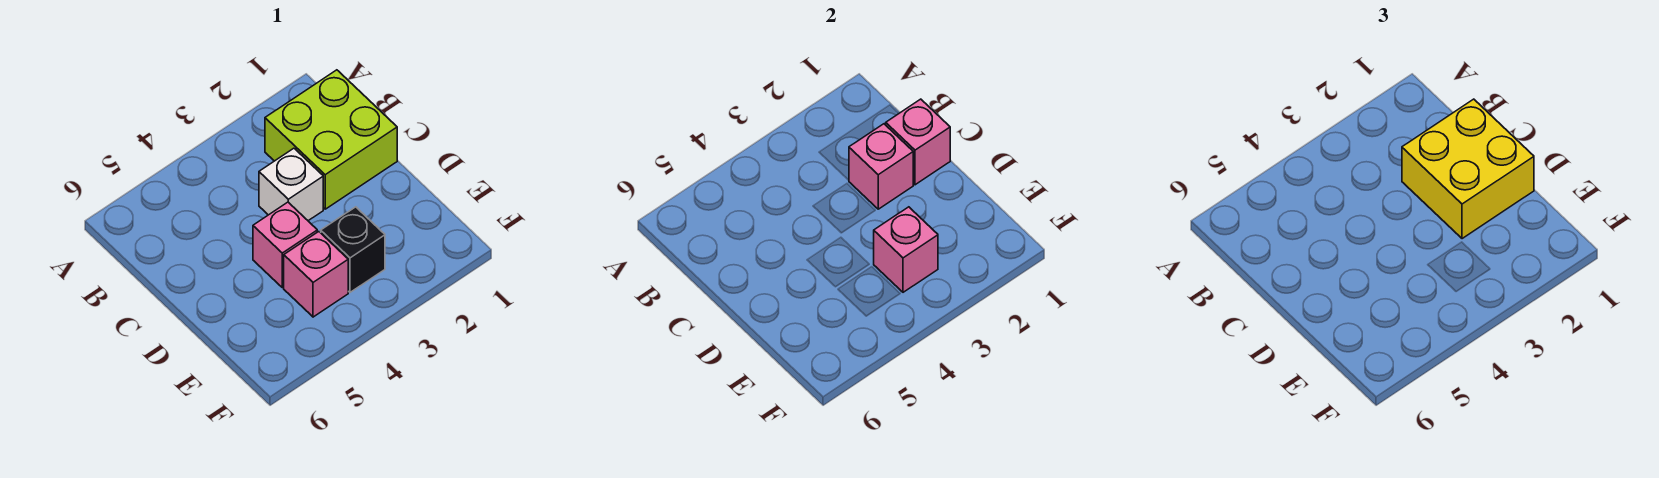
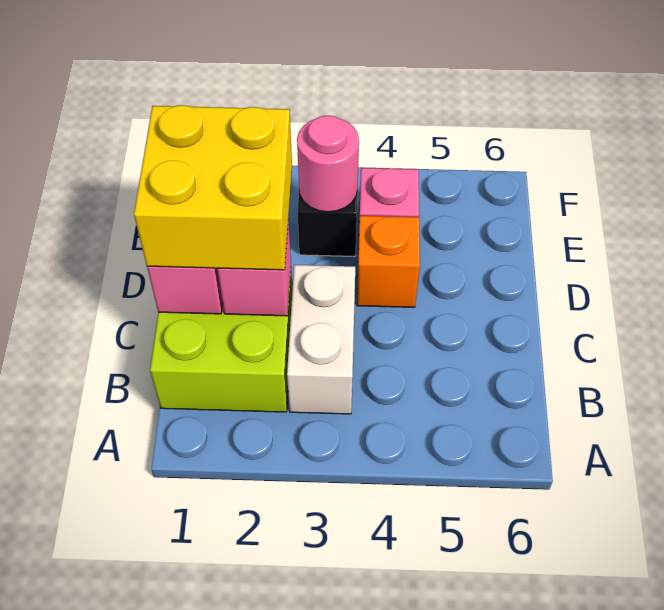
white 1x1 brick [259,148,323,221] -> white 1x2 brick [287,265,355,414]
pink 1x1 brick [253,202,317,288] -> orange 1x1 brick [357,216,420,307]
pink 1x1 brick [874,207,938,292] -> pink 1x1 round brick [297,116,359,212]

